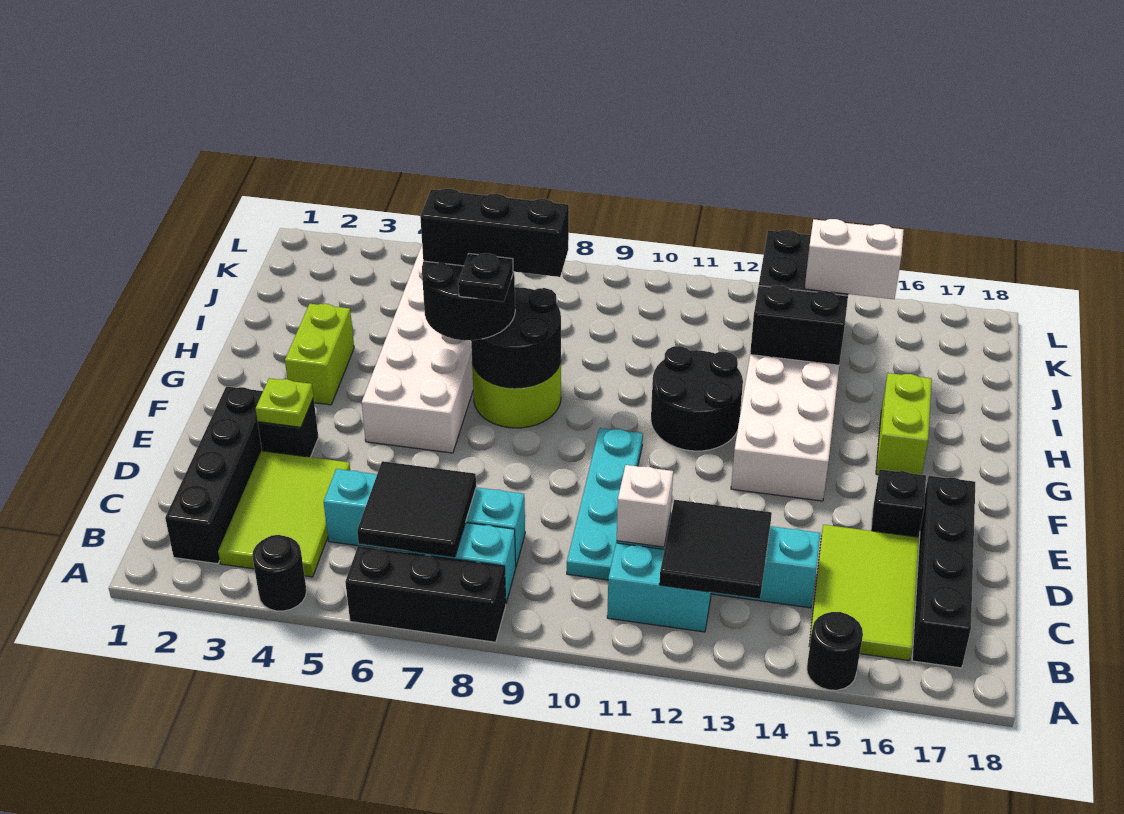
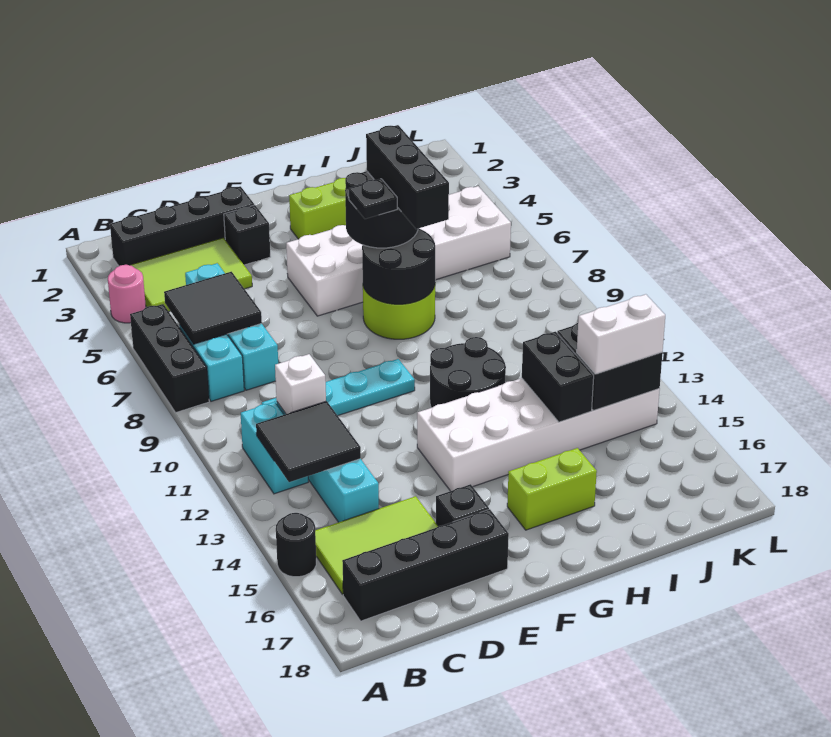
black 1x1 round brick [252,535,307,611] -> pink 1x1 round brick [108,265,146,323]
lime 1x1 plate [256,378,313,427] -> none
white 1x2 brick [805,219,904,299] -> white 1x2 brick turned to [577,294,665,374]

